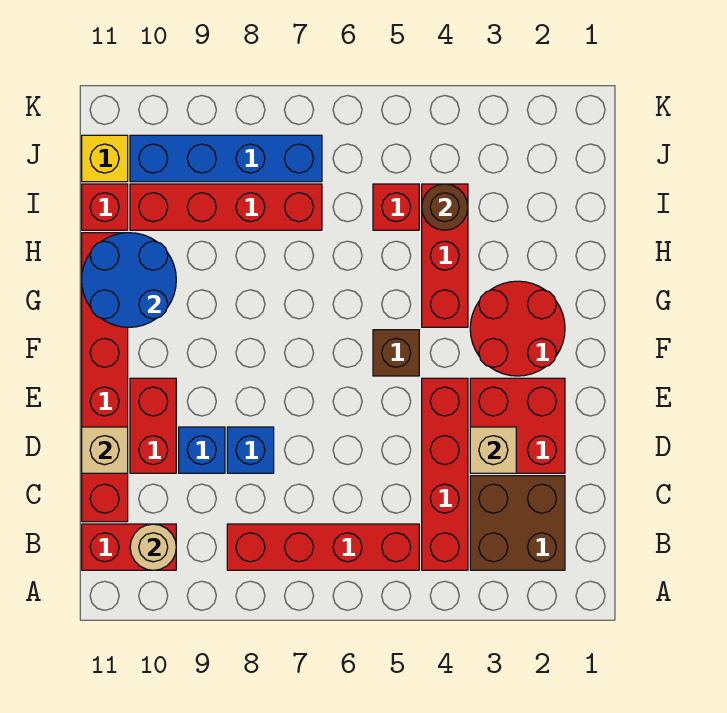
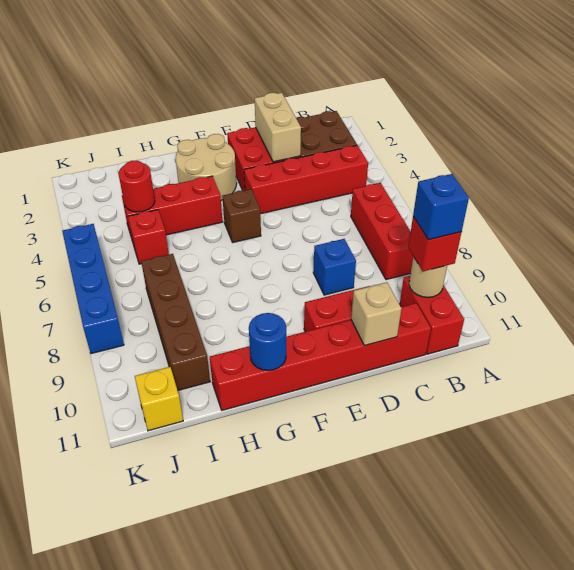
red 1x4 brick [227,524,419,570] -> red 1x3 brick [351,183,413,280]
tan 1x1 brick [470,427,516,473] -> tan 1x2 brick [255,93,301,162]
blue 1x1 brick [179,427,225,473] -> blue 1x1 brick moved to [413,174,469,240]
red 2x2 round brick [470,281,565,376] -> tan 2x2 round brick [176,134,237,200]
blue 2x2 round brick [82,233,176,327] -> blue 1x1 round brick [249,313,286,370]
brown 1x1 round brick [422,184,468,230] -> red 1x1 round brick [119,160,155,212]
red 1x4 brick [130,184,322,230] -> brown 1x4 brick [141,254,210,390]
red 1x1 brick [82,184,128,230] -> red 1x1 brick moved to [408,217,462,271]
blue 1x4 brick [130,135,322,182] -> blue 1x4 brick moved to [62,224,124,354]

